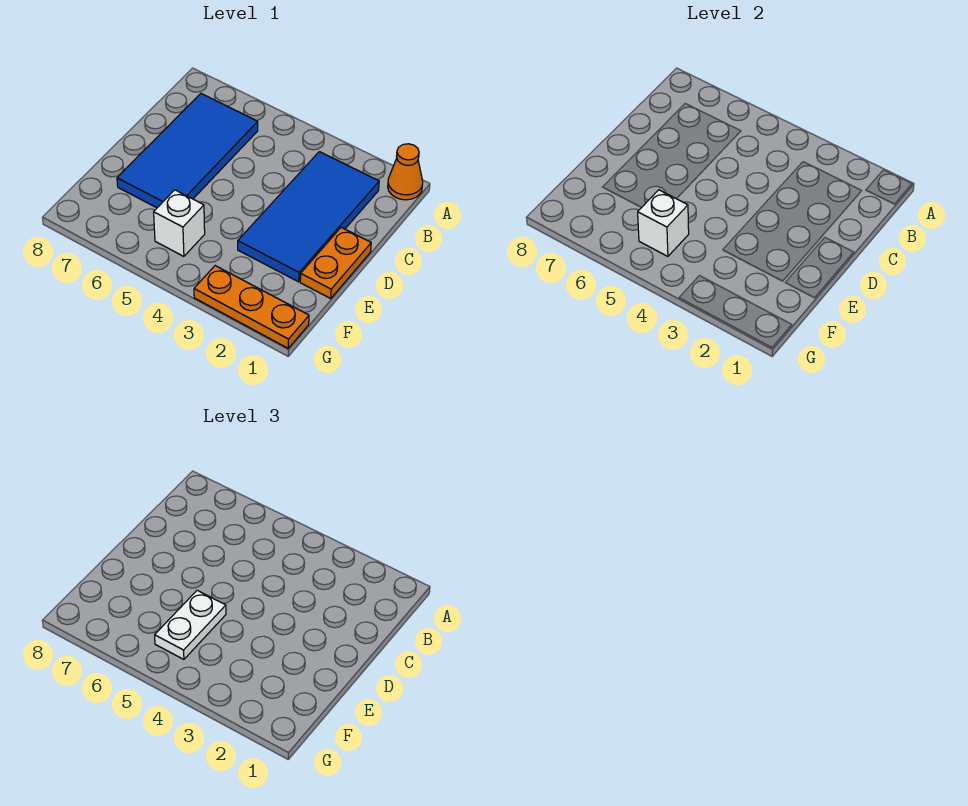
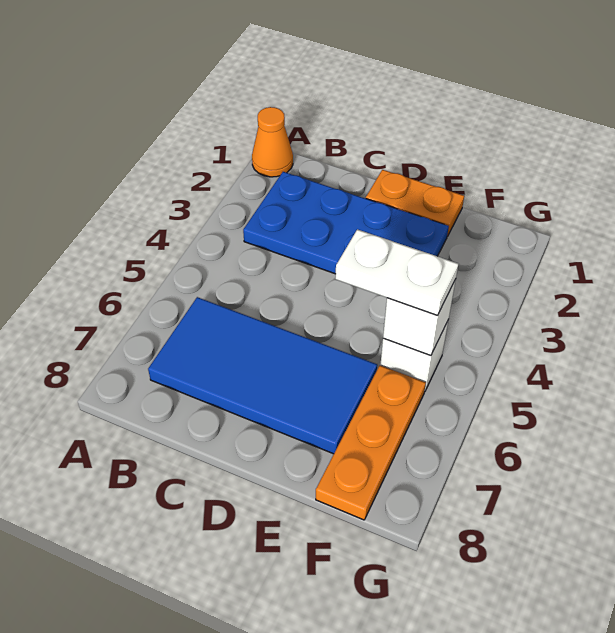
blue 2x4 tile [238,152,379,282] -> blue 2x4 plate [243,172,449,274]
orange 1x3 plate [194,266,309,348] -> orange 1x3 plate moved to [316,365,426,520]

